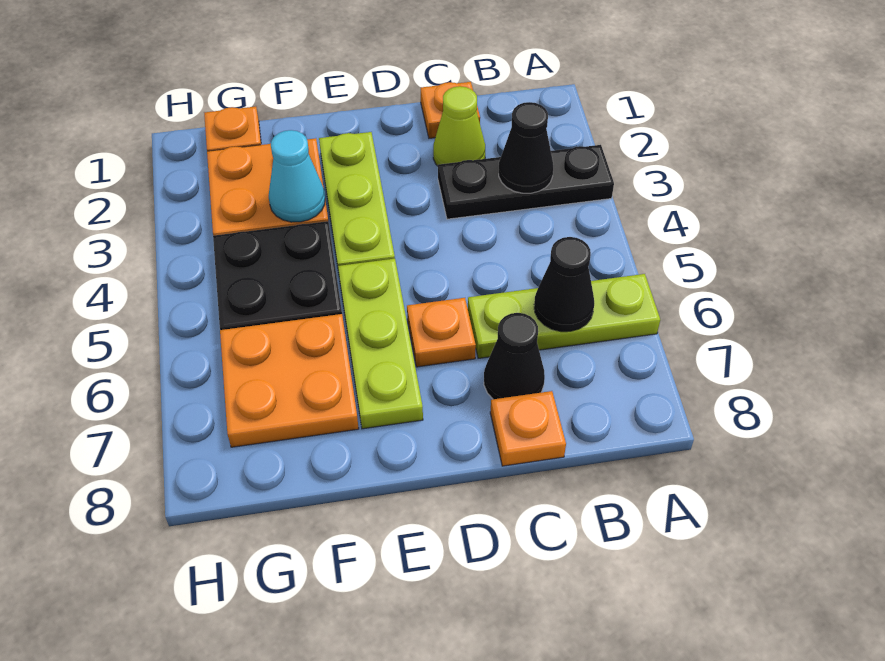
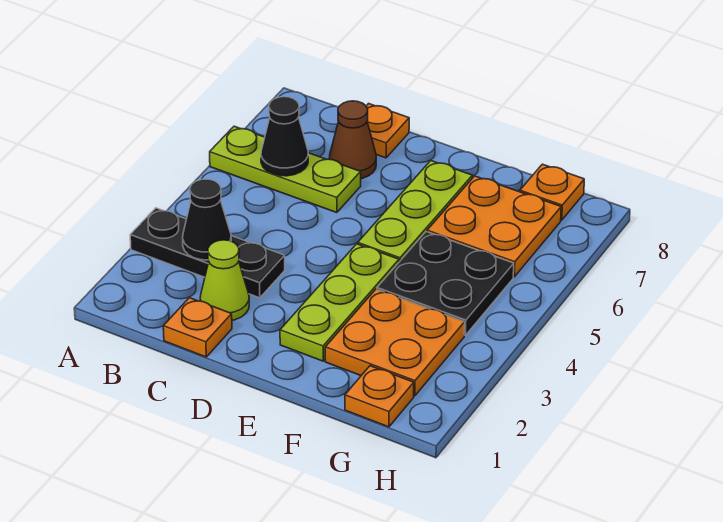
black 1x1 cone [484,313,545,399] -> brown 1x1 cone [329,101,376,179]
orange 1x1 plate [407,298,476,367] -> orange 1x1 plate moved to [520,164,584,220]
cyan 1x1 cone [269,130,325,222] -> none

